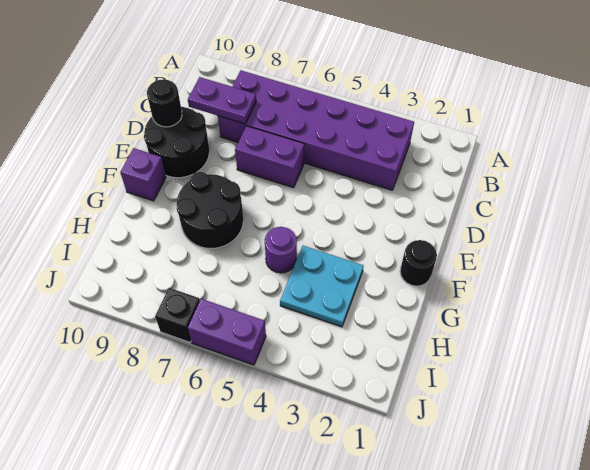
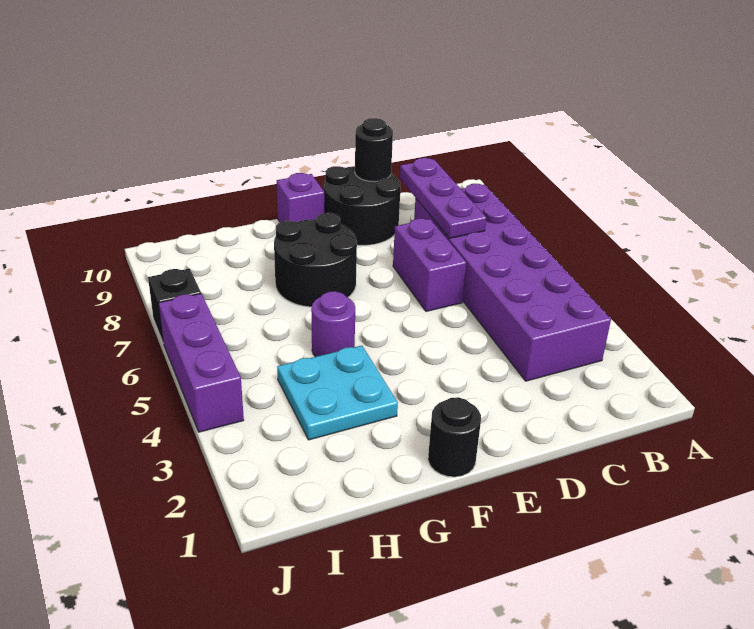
purple 1x2 plate [188,77,256,124] -> purple 1x3 plate [400,158,486,238]
purple 1x2 brick [188,299,266,365] -> purple 1x3 brick [159,294,244,432]

